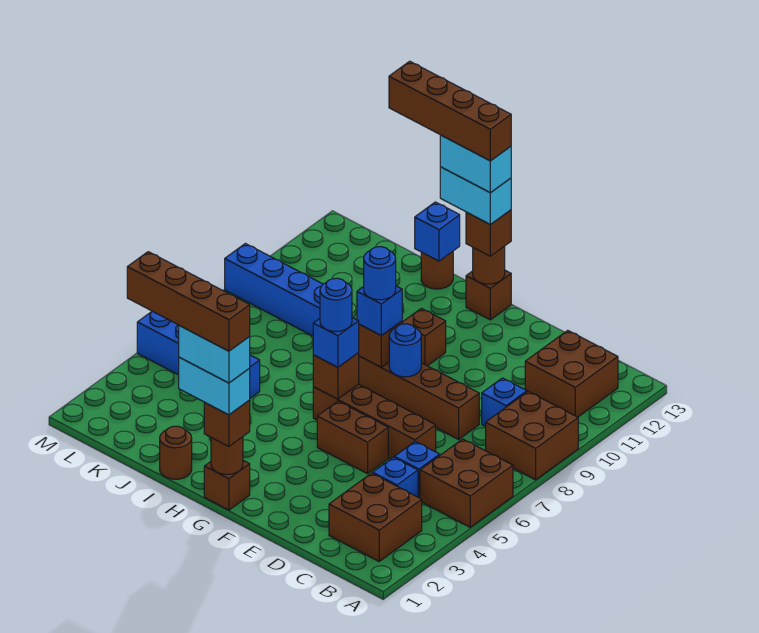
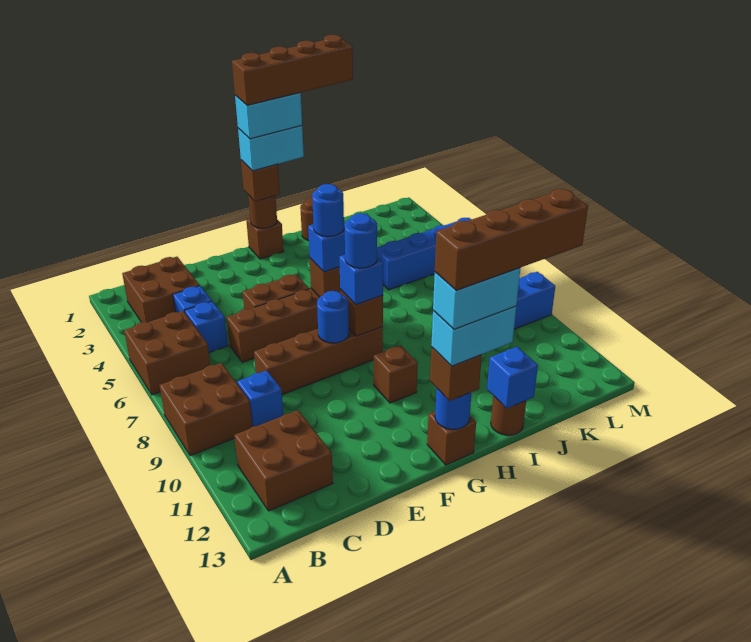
brown 1x1 round brick [473,246,505,284] -> blue 1x1 round brick [435,388,472,429]

